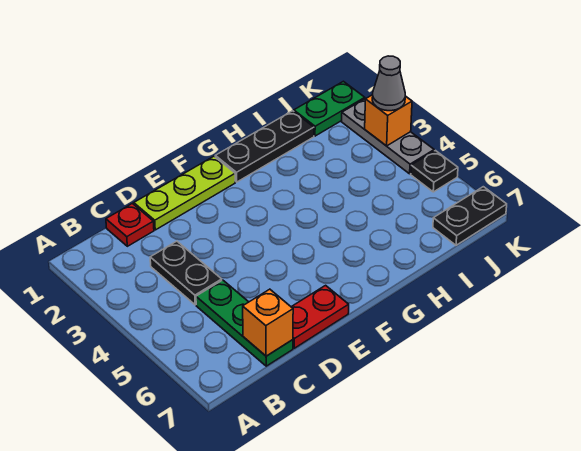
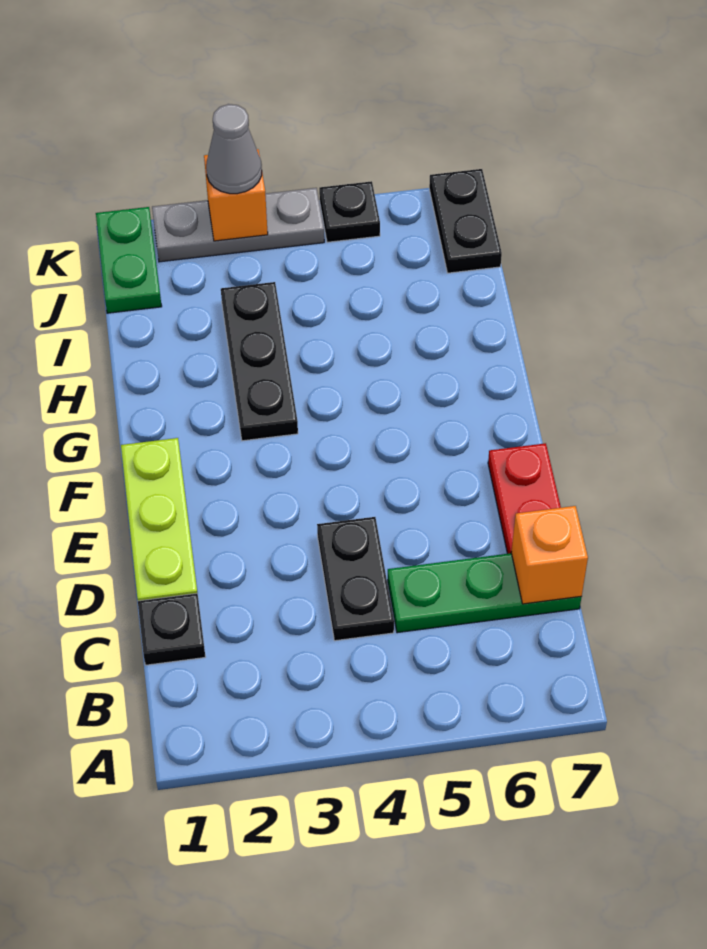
red 1x1 plate [106,204,154,246] -> black 1x1 plate [138,593,205,665]
black 1x2 plate [150,241,222,305] -> black 1x2 plate turned to [317,517,394,641]
black 1x3 plate [215,111,314,182] -> black 1x3 plate moved to [221,282,298,441]

